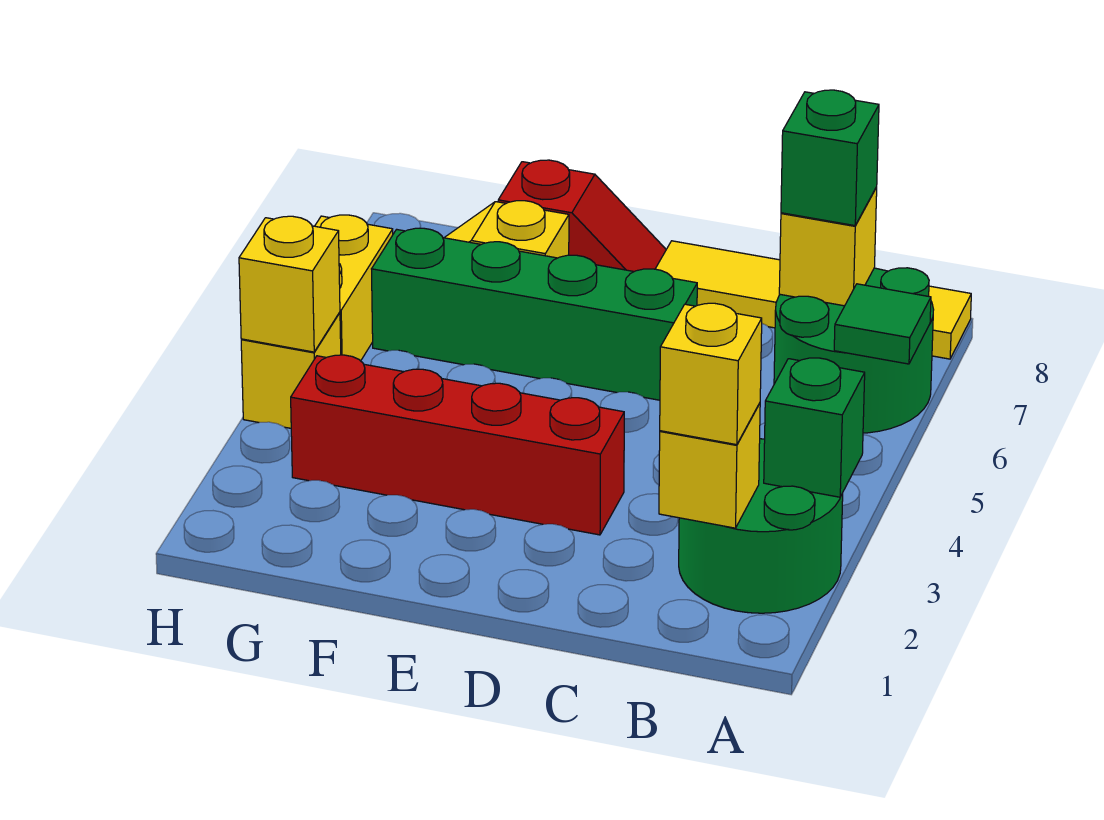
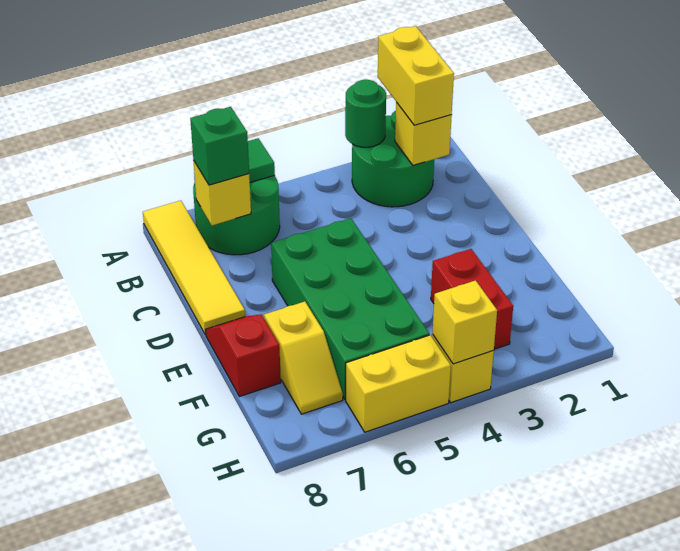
green 1x1 brick [764,358,865,497] -> green 1x1 round brick [345,80,386,147]
yellow 1x1 brick [660,303,762,445] -> yellow 1x2 brick [378,26,454,125]
red 1x4 brick [291,355,624,535] -> red 1x2 brick [431,249,513,349]
green 1x4 brick [372,228,697,400] -> green 2x4 brick [271,218,429,400]

